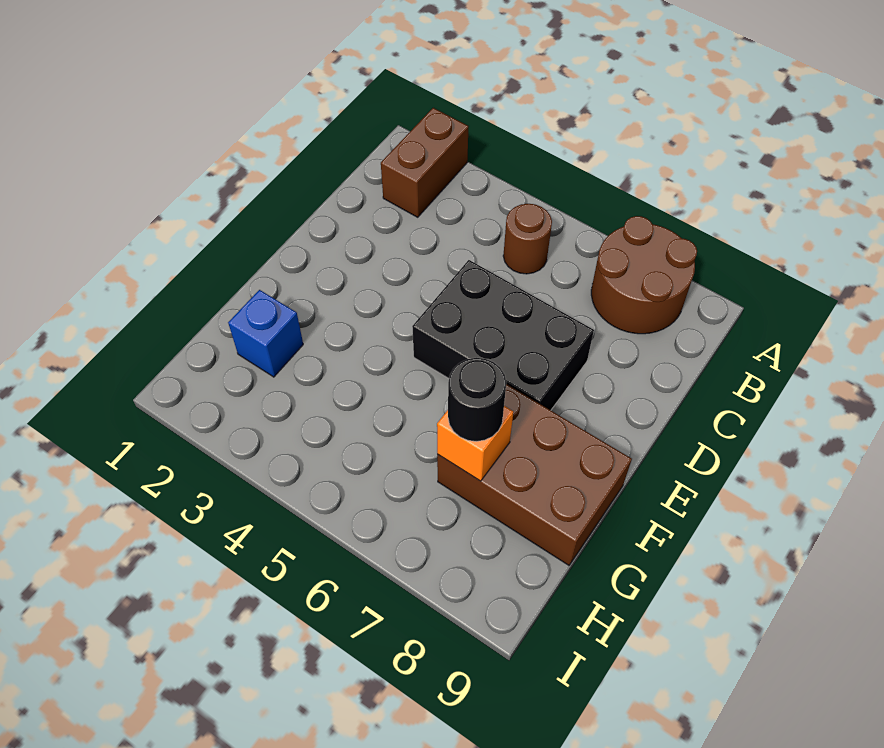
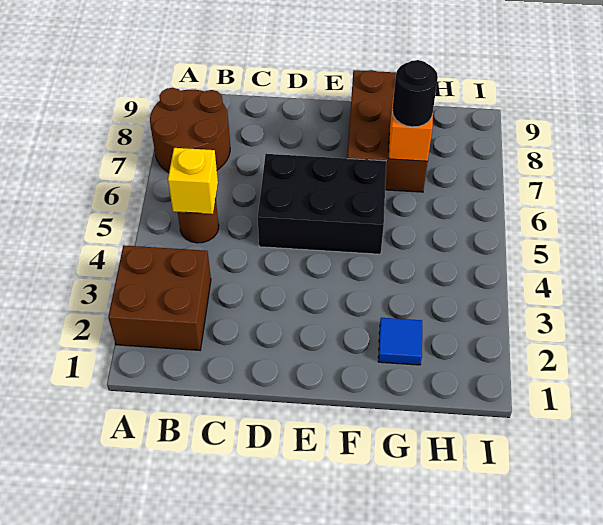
brown 1x2 brick [381,108,469,217] -> brown 2x2 brick [108,245,211,350]
none -> yellow 1x1 brick [168,148,218,214]
black 2x3 brick [412,260,594,410] -> black 2x3 brick turned to [258,154,386,254]
blue 1x1 brick [228,290,303,377] -> blue 1x1 tile [378,318,422,365]

